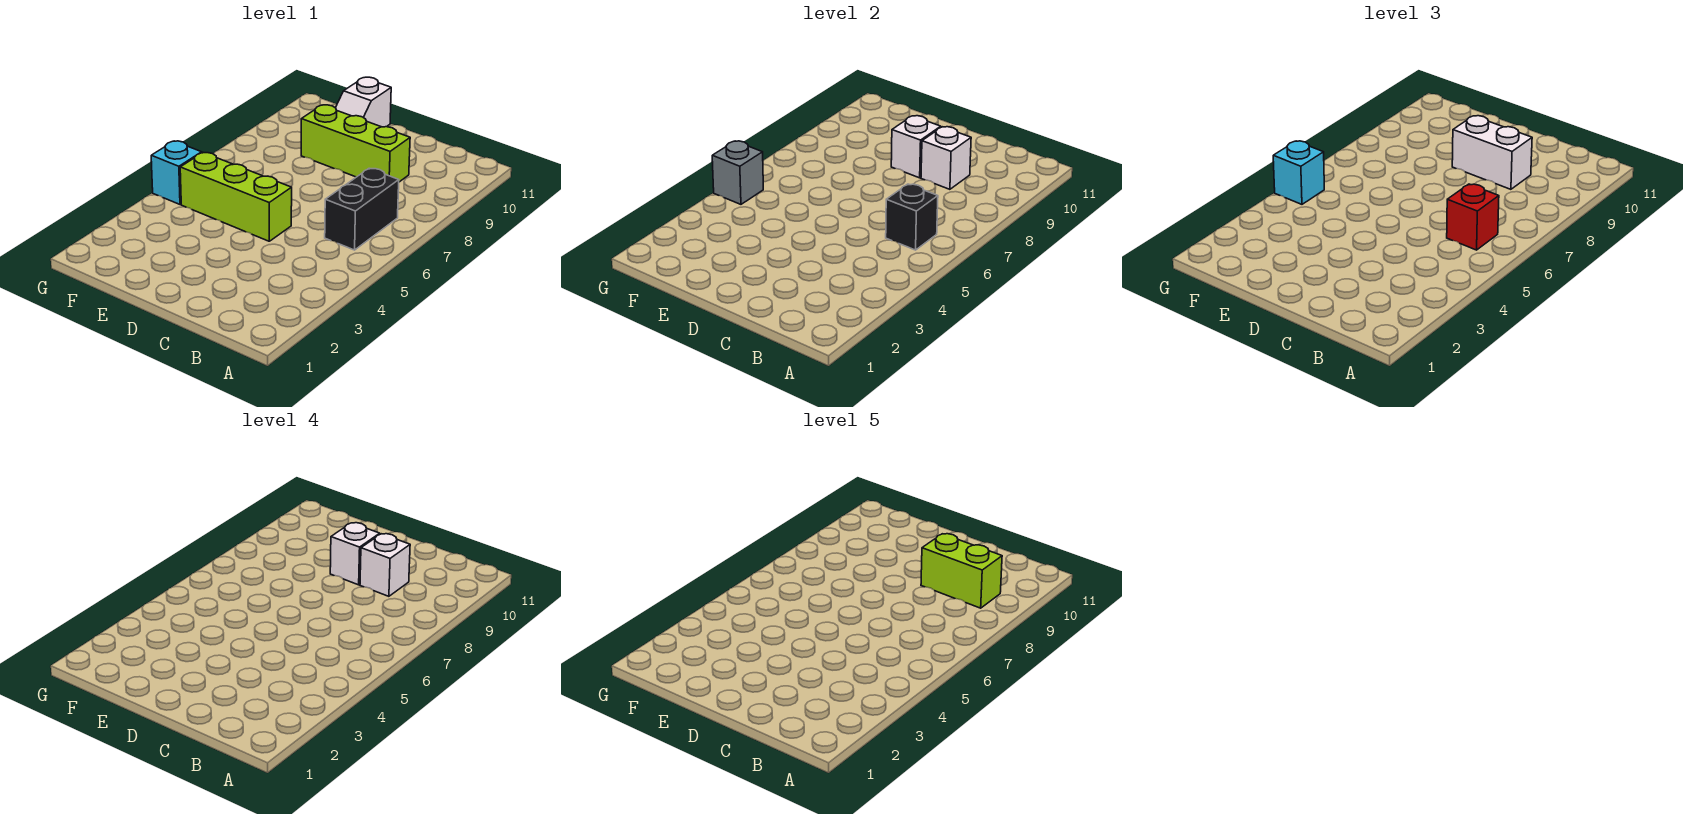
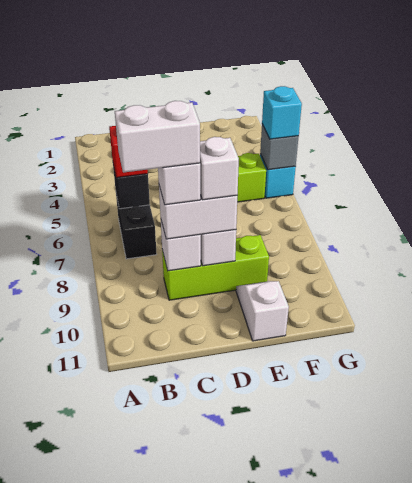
lime 1x2 brick [921,534,1002,608] -> white 1x2 brick [115,101,200,173]

